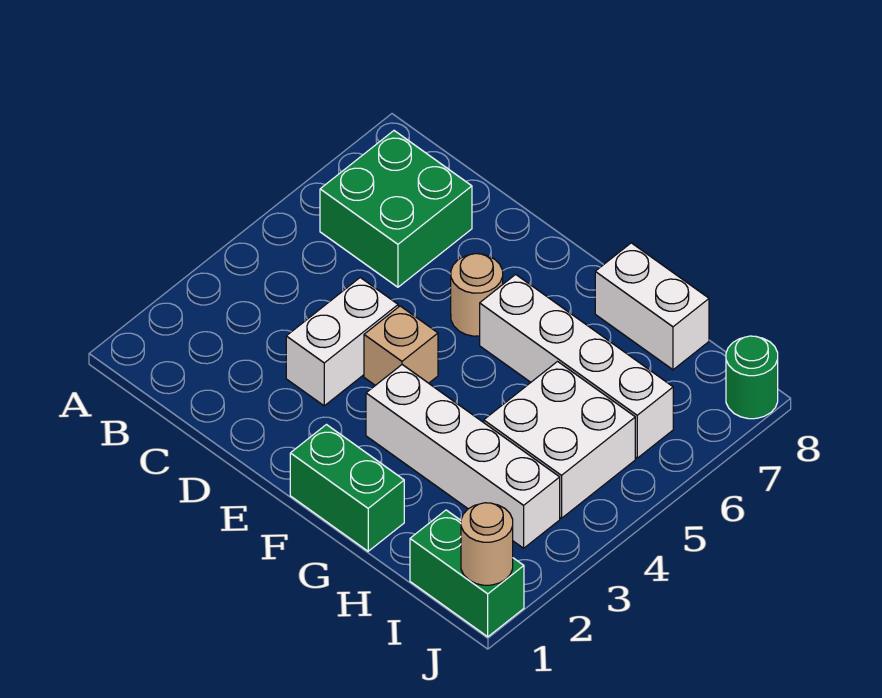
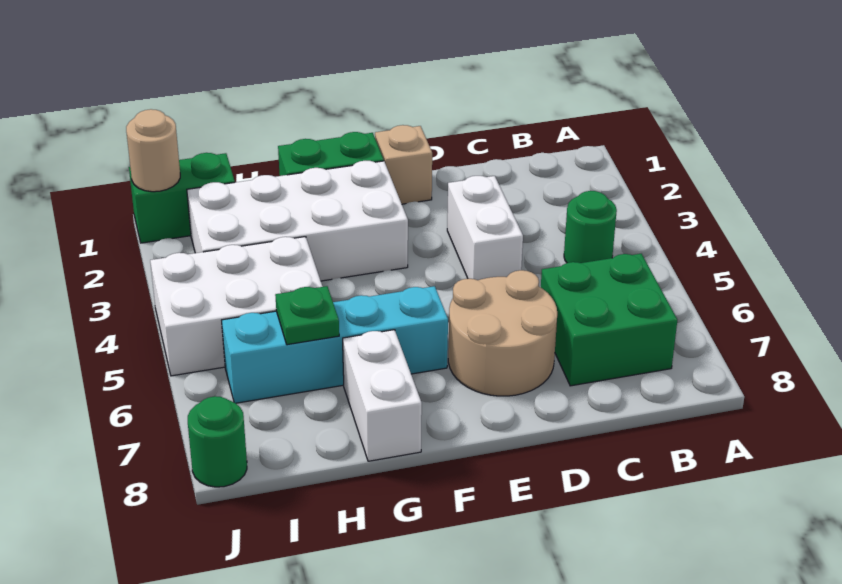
none -> green 1x1 round brick [564,191,617,263]
tan 1x1 brick [364,306,438,385] -> tan 1x1 brick moved to [375,125,432,204]
tan 1x1 round brick [451,254,503,336] -> tan 2x2 round brick [448,270,557,396]
white 1x4 brick [366,365,560,548] -> white 2x4 brick [187,161,408,281]
white 1x4 brick [480,274,673,458] -> cyan 1x4 brick [222,286,448,403]
white 1x2 brick [595,243,709,370] -> white 1x2 brick turned to [343,330,422,461]
white 2x2 brick [484,362,635,518] -> white 2x3 brick [150,237,323,376]
none -> green 1x1 plate [275,286,339,345]

